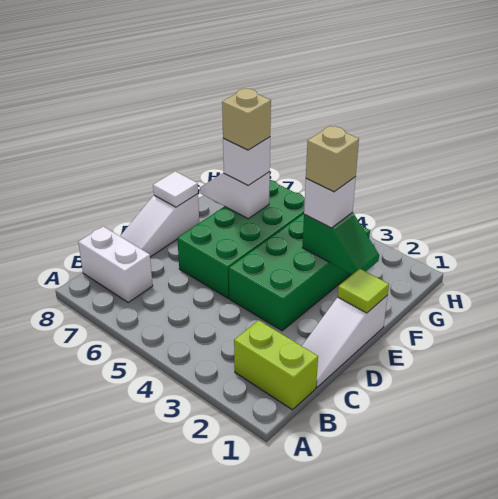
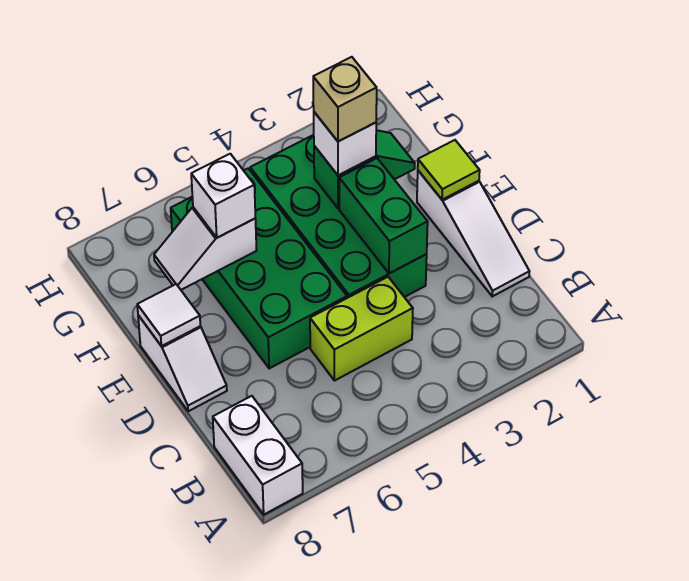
lime 1x2 brick [234,320,318,410] -> lime 1x2 brick moved to [310,277,413,381]
white 1x2 brick [78,226,153,303] -> white 1x2 brick turned to [213,396,303,514]
white 1x3 slope [120,194,199,257] -> white 1x2 slope [138,315,227,411]
none -> green 1x2 brick [339,158,428,274]
tan 1x1 brick [222,89,271,150] -> none

